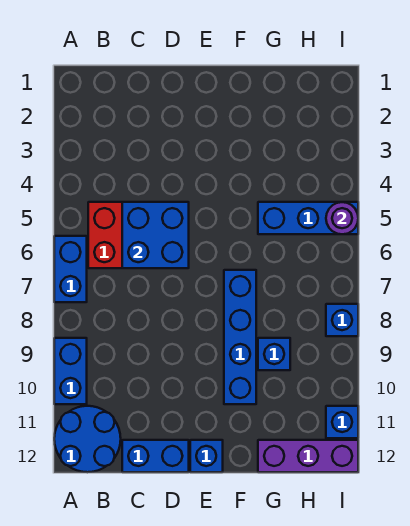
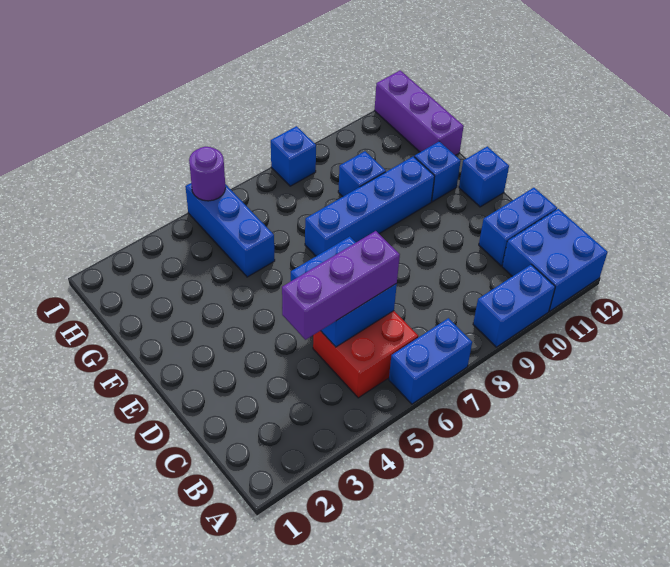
blue 2x2 round brick [54,406,121,472] -> blue 2x2 brick [502,209,608,311]
none -> purple 1x3 brick [282,231,400,340]
blue 1x2 brick [122,440,189,472] -> blue 1x2 brick turned to [479,188,557,266]
blue 1x1 brick [326,406,358,438] -> blue 1x1 brick moved to [415,141,461,202]

